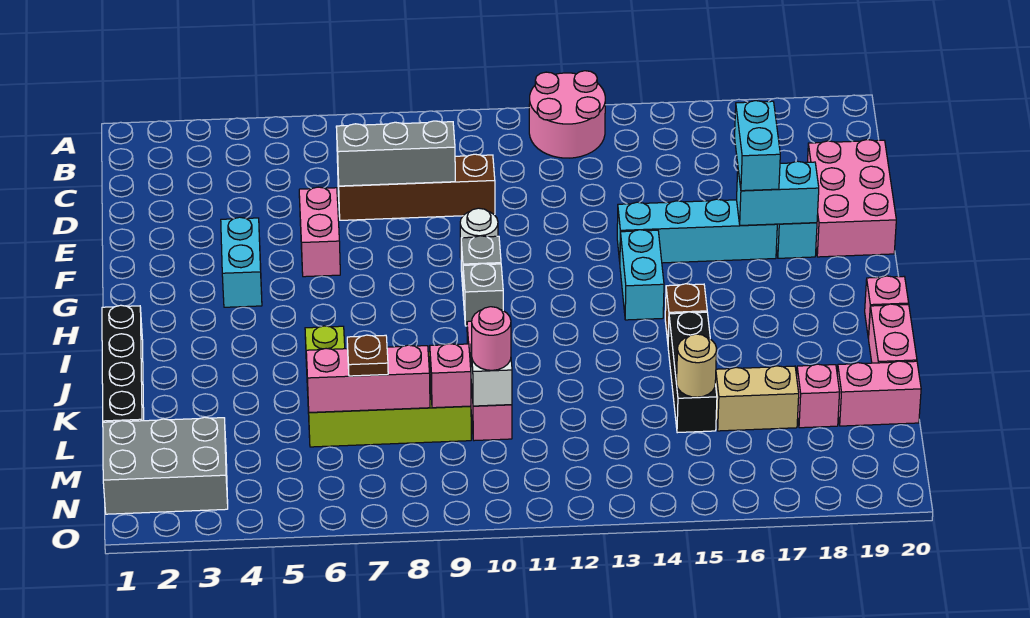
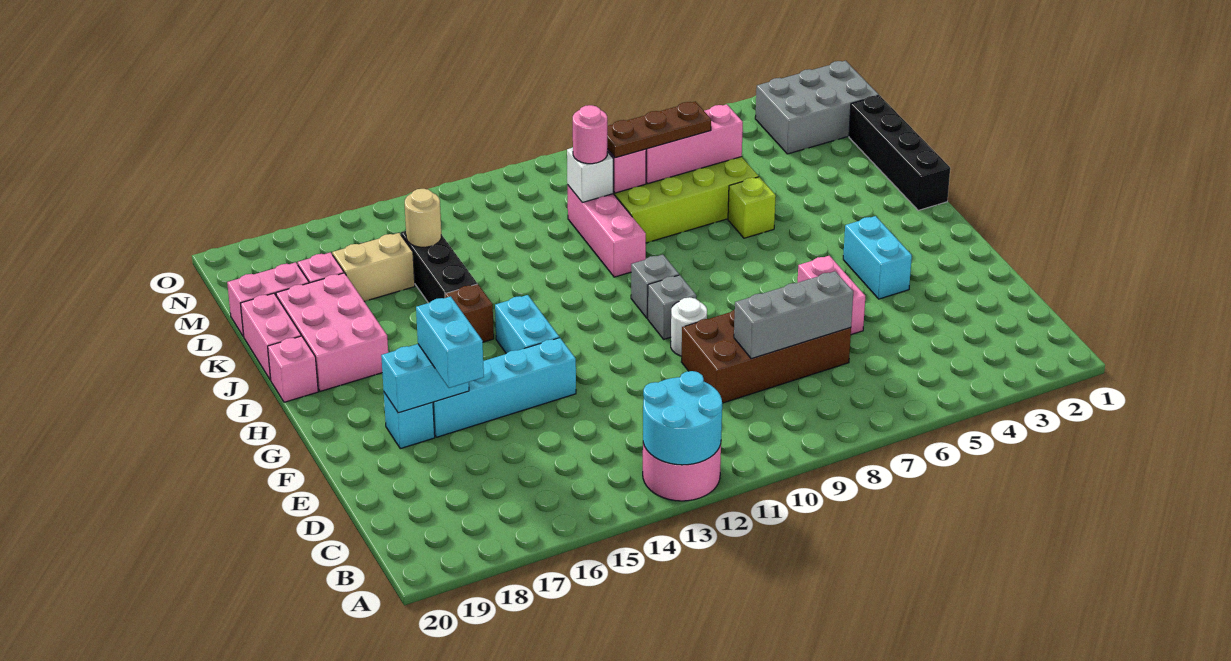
none -> cyan 2x2 round brick [643,371,722,465]
brown 1x4 brick [337,154,495,220] -> brown 2x4 brick [681,310,851,403]
pink 2x3 brick [808,140,896,257] -> pink 2x3 brick moved to [276,273,388,391]
brown 1x1 plate [347,335,388,376] -> brown 1x3 plate [607,101,711,158]

